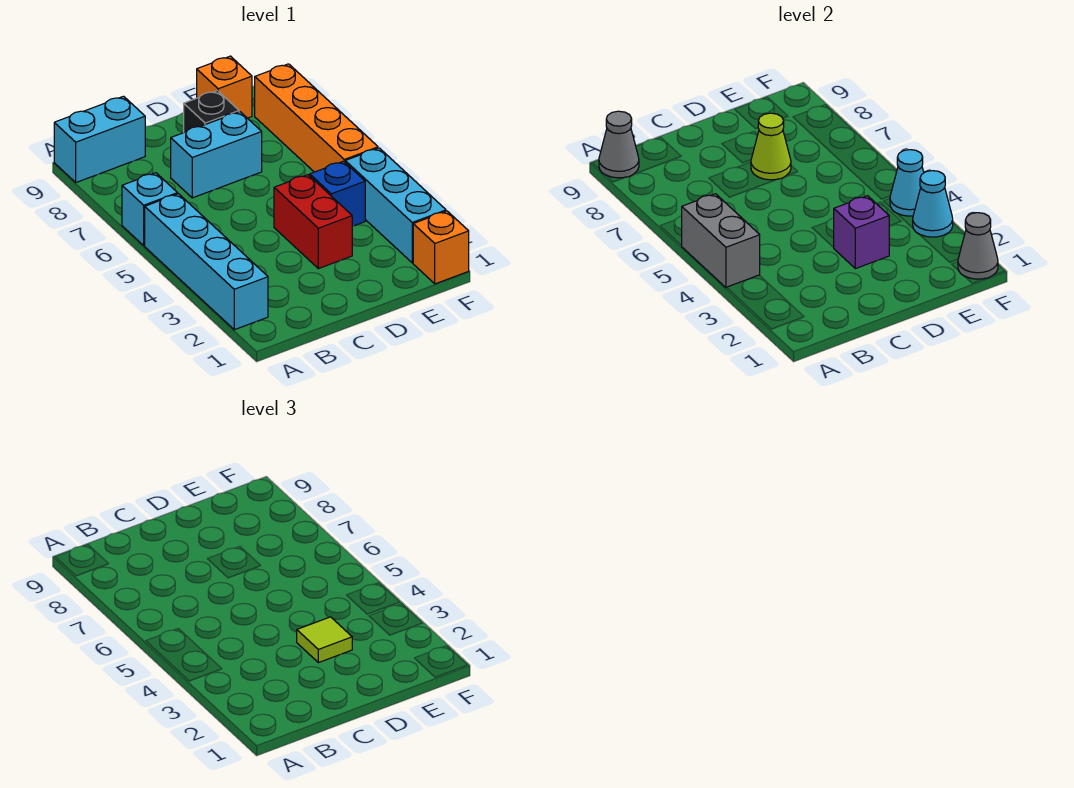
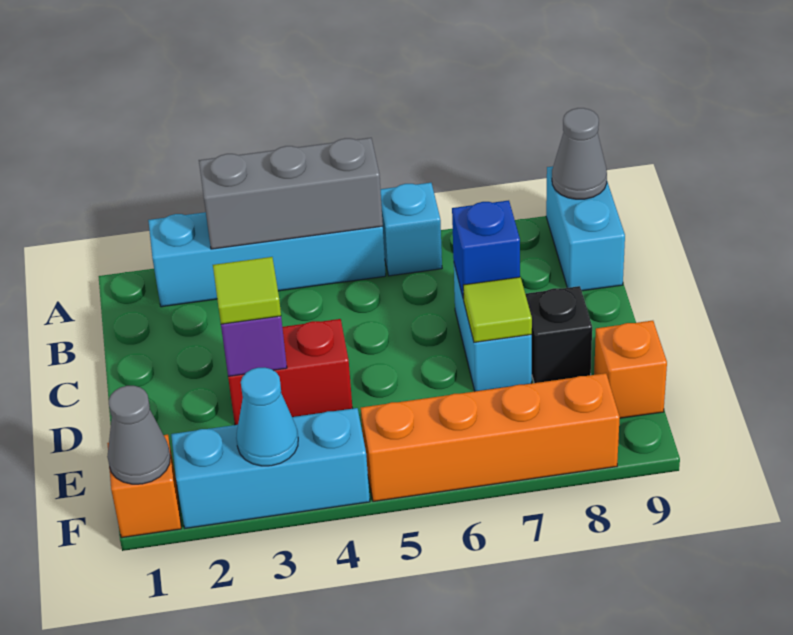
grey 1x2 brick [682,194,760,288] -> grey 1x3 brick [199,138,383,249]
lime 1x1 cone [751,113,791,180] -> lime 1x1 tile [463,277,532,342]
blue 1x1 brick [310,161,365,226] -> blue 1x1 brick moved to [452,200,520,299]
cyan 1x1 cone [890,150,924,216] -> none

